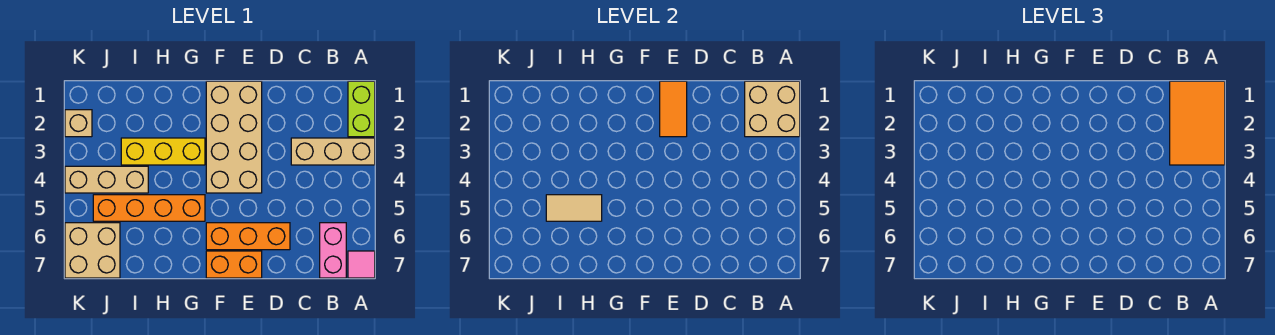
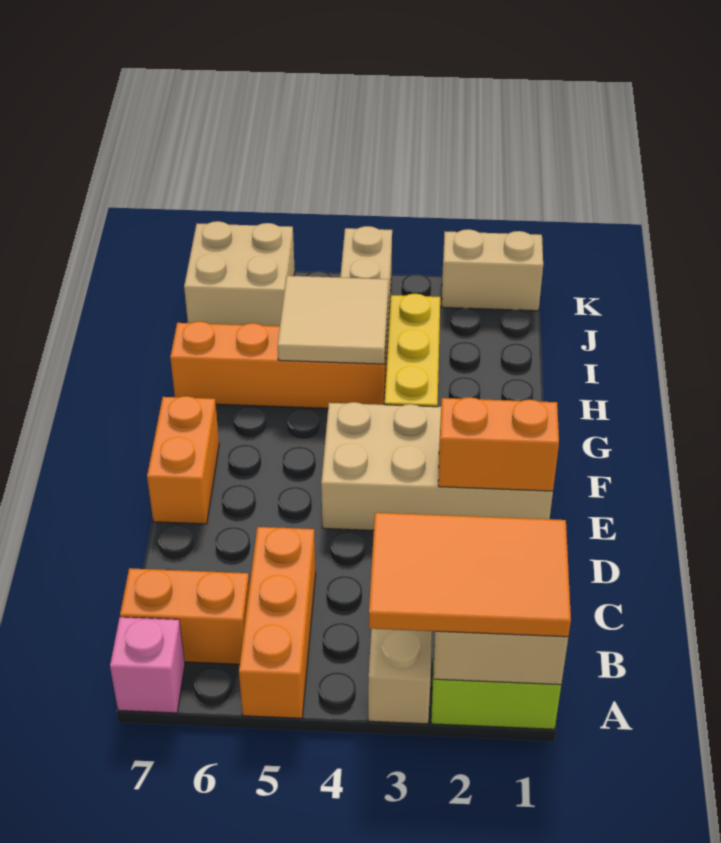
pink 1x1 tile [348,251,375,278] -> pink 1x1 brick [110,617,185,713]
pink 1x2 brick [320,223,346,278] -> orange 1x2 brick [120,568,249,664]
orange 1x3 brick [206,223,290,250] -> orange 1x3 brick moved to [239,527,316,718]
orange 1x2 tile [660,81,687,137] -> orange 1x2 brick [438,397,559,491]
orange 1x4 brick [93,195,205,221] -> orange 1x4 brick turned to [170,321,386,408]
tan 1x2 tile [546,195,602,221] -> tan 2x2 tile [278,276,389,364]
tan 1x1 brick [65,110,92,137] -> tan 1x2 brick [442,229,543,311]

